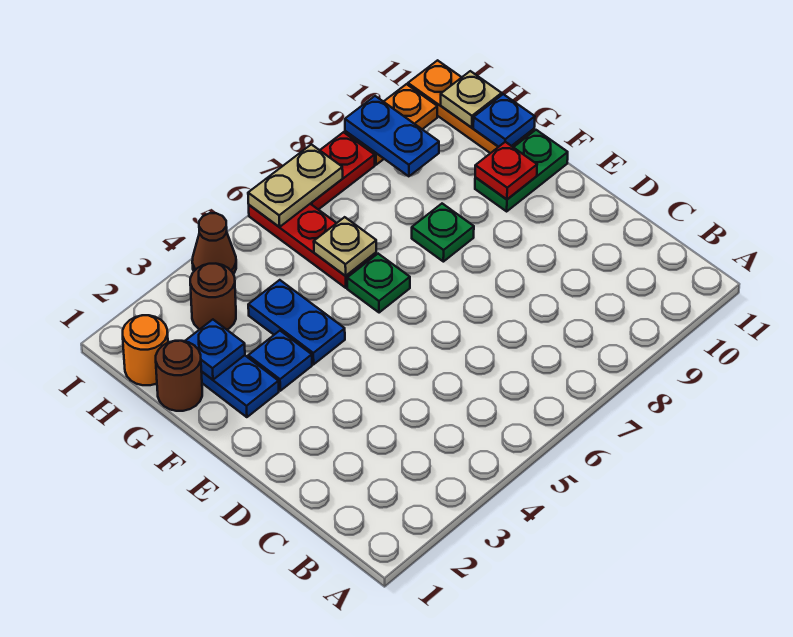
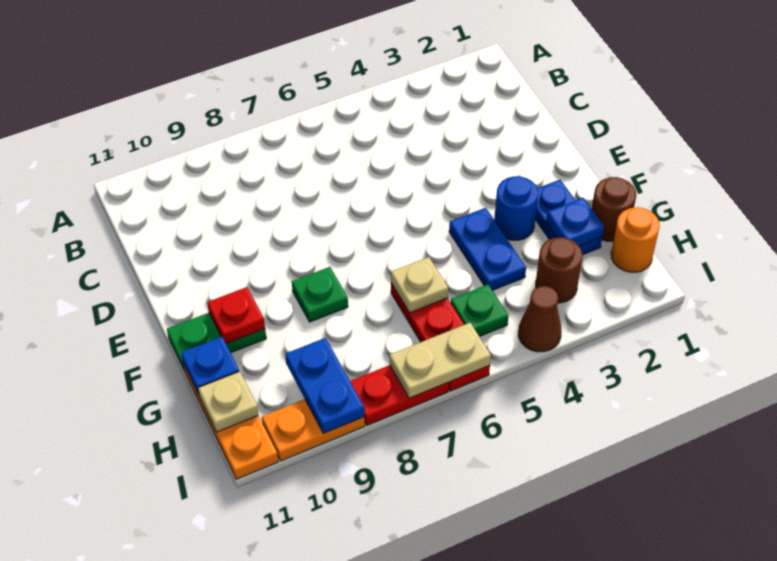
blue 1x1 plate [248,331,312,391] -> blue 1x1 round brick [494,176,538,240]
green 1x1 plate [347,254,410,313] -> green 1x1 plate moved to [451,285,509,337]

